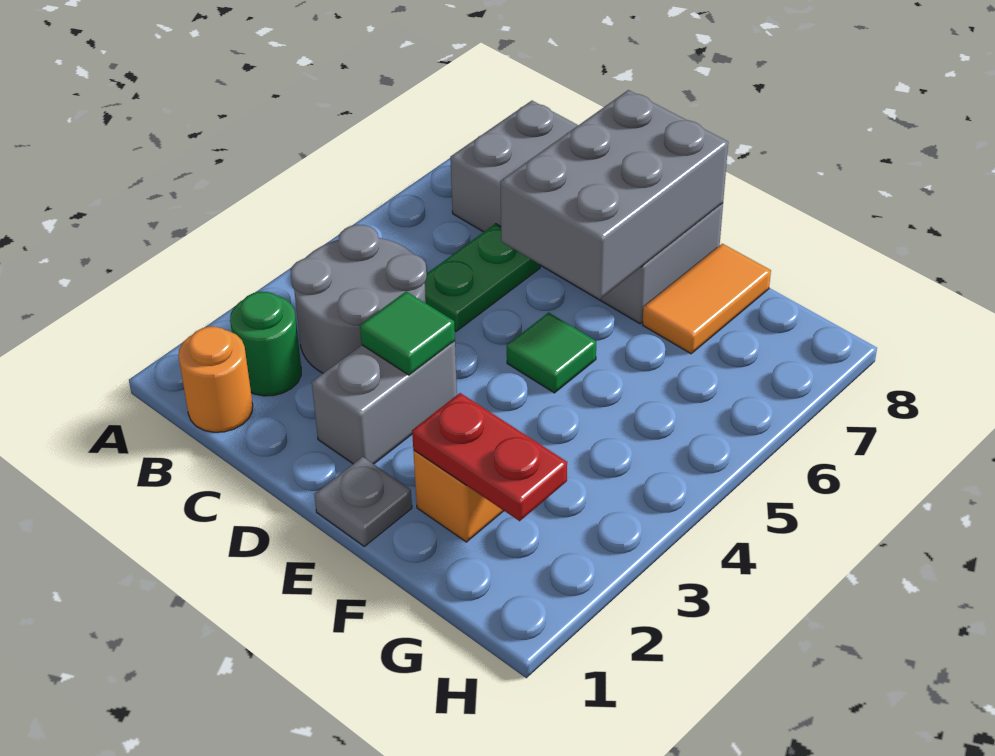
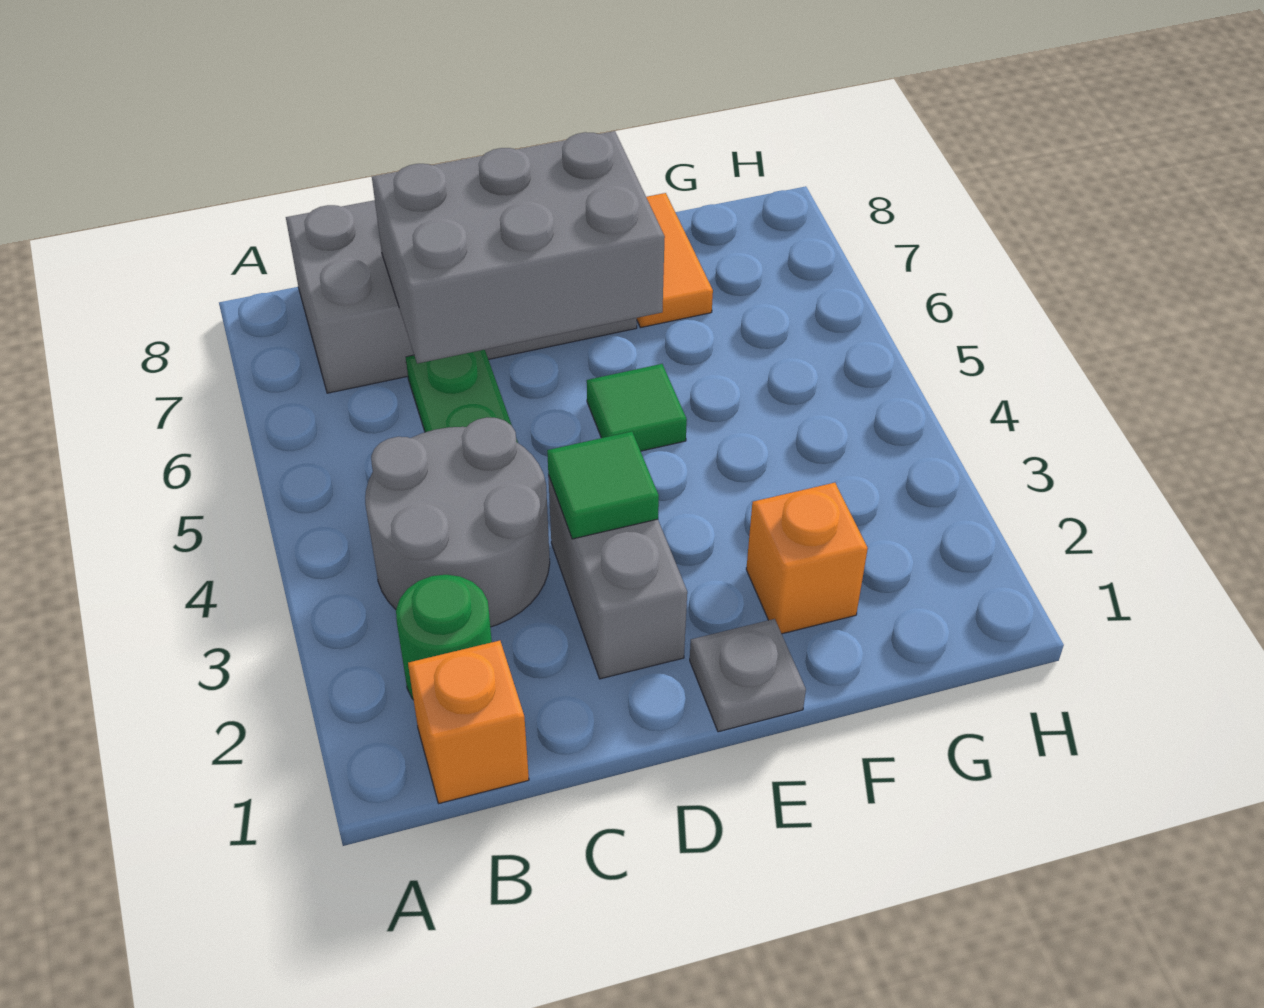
orange 1x1 round brick [179,327,253,432] -> orange 1x1 brick [408,641,529,803]
grey 2x3 brick [500,90,728,299] -> grey 2x3 brick turned to [372,131,665,364]
red 1x2 plate [412,393,567,521] -> none

